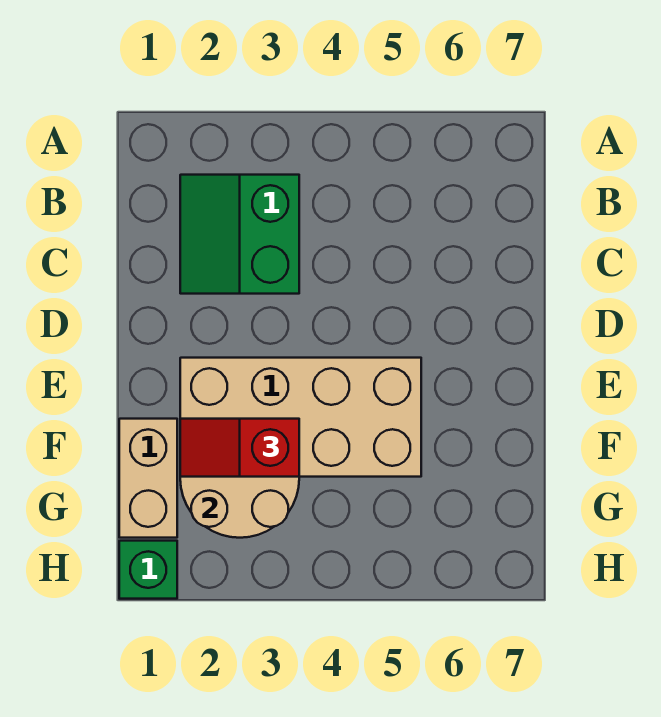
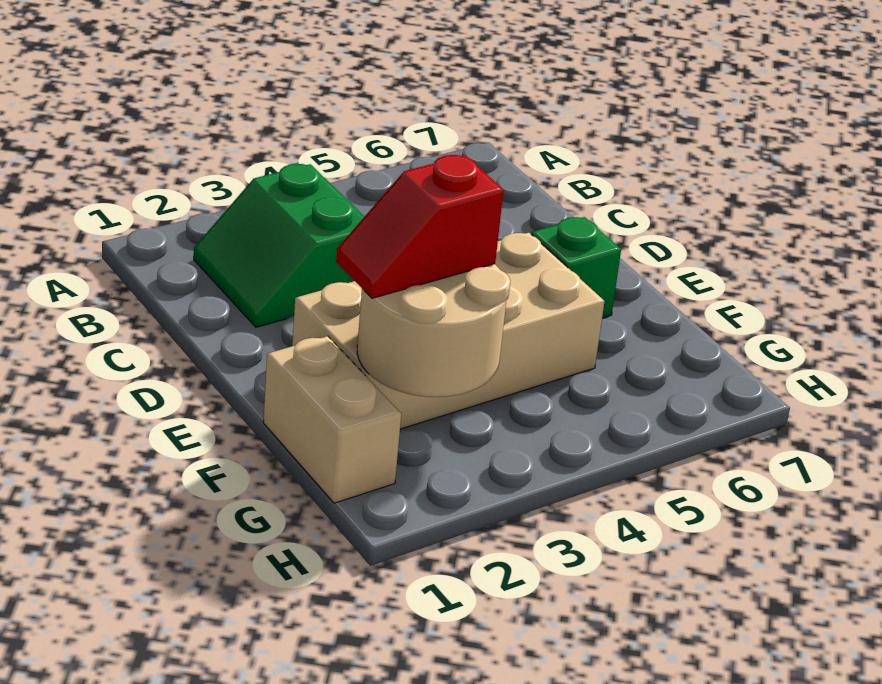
green 1x1 brick [119,541,177,599] -> green 1x1 brick moved to [531,217,621,318]

